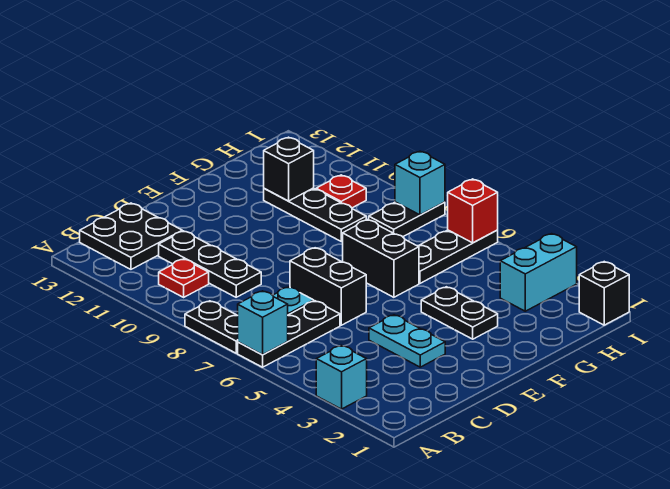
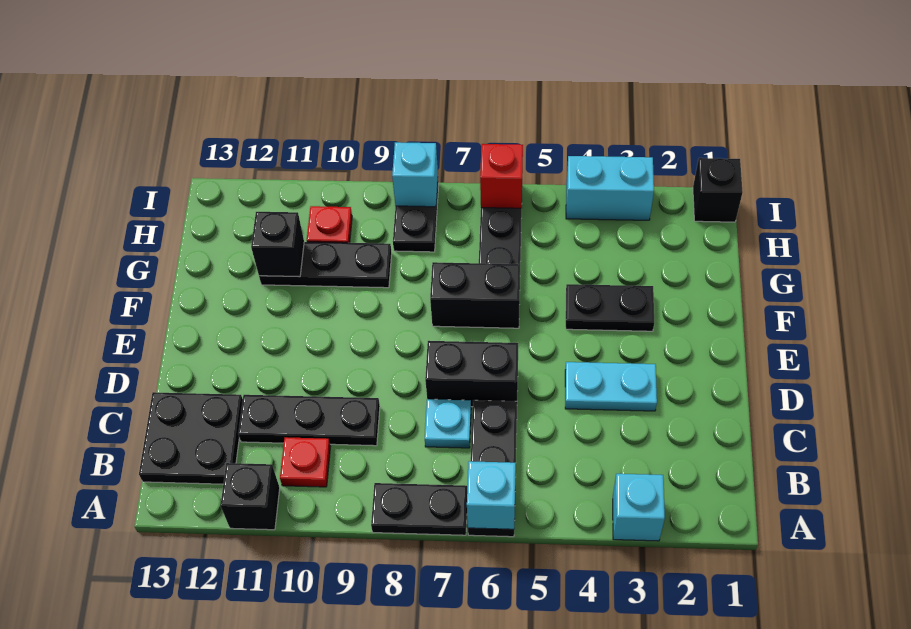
none -> black 1x1 brick [221,463,280,530]
cyan 1x2 brick [500,234,577,311] -> cyan 1x2 brick turned to [566,156,654,220]

